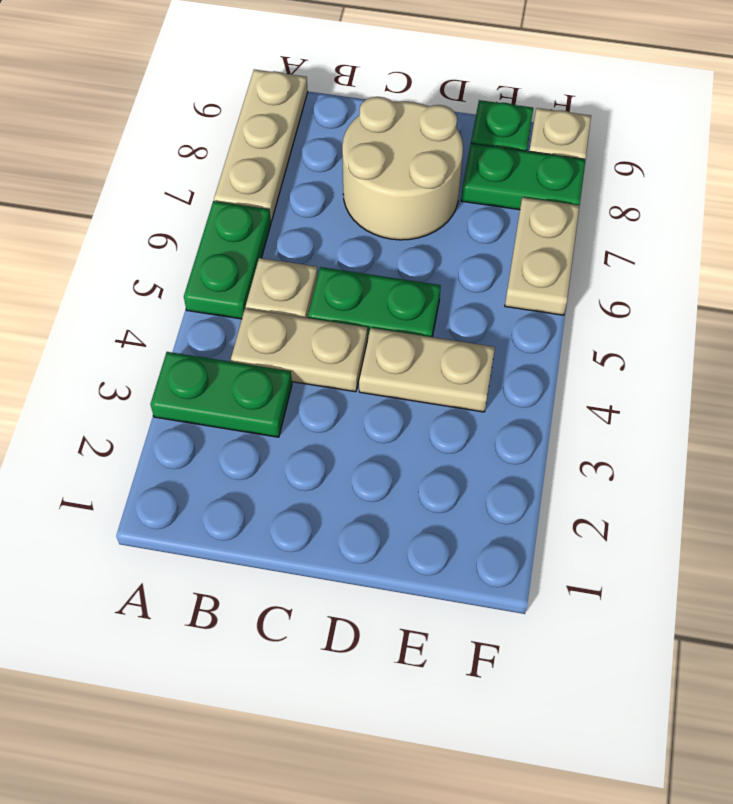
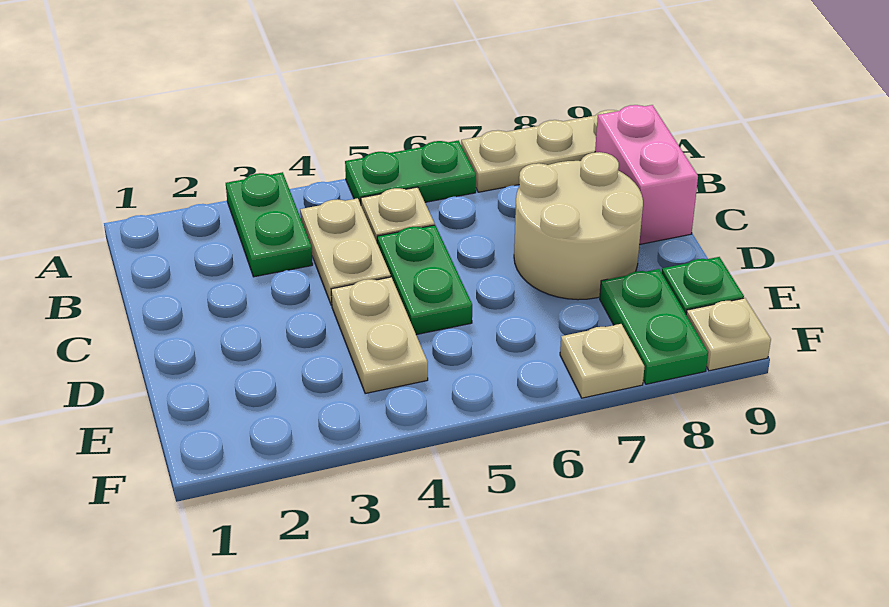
none -> pink 1x2 brick [595,105,698,245]
tan 1x2 plate [505,197,580,315] -> tan 1x1 plate [560,324,645,398]

